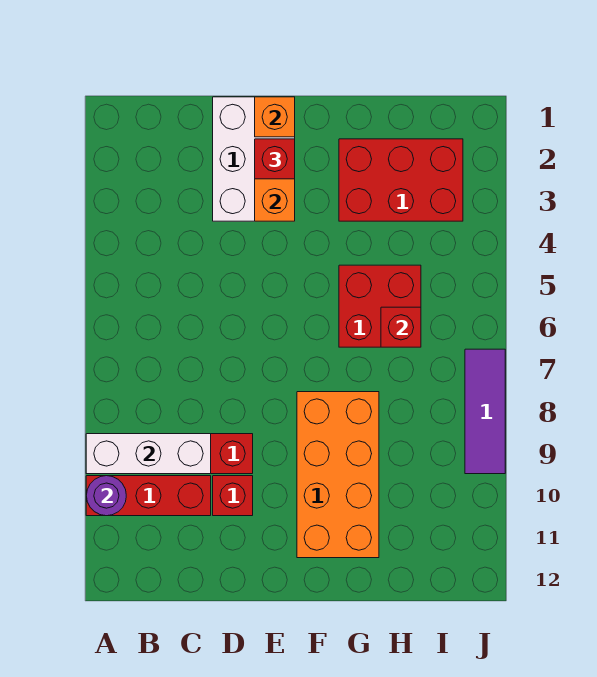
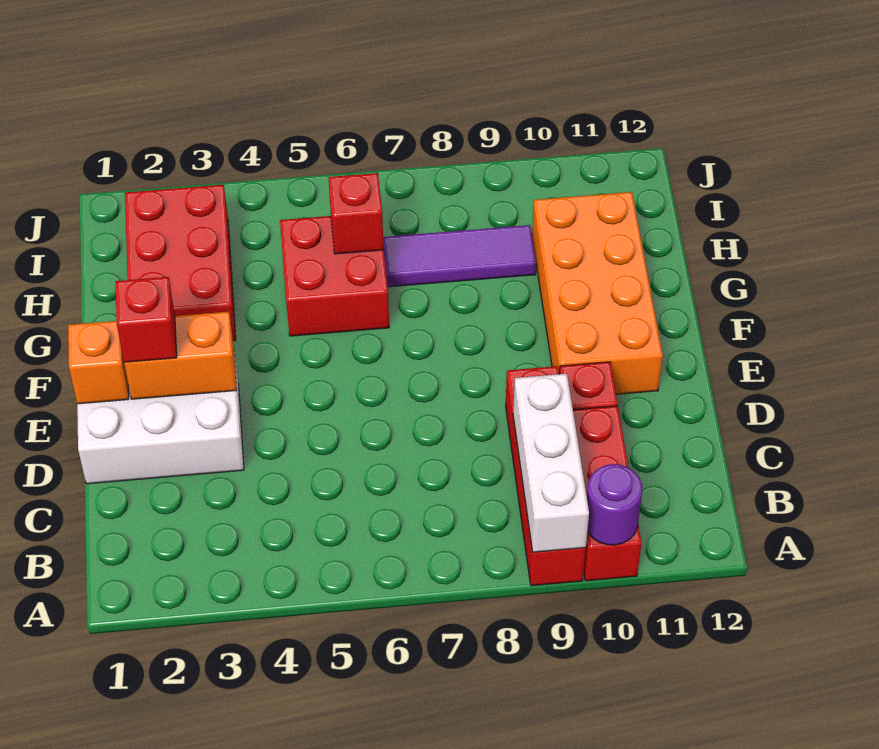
orange 2x4 brick [297,392,379,558] -> orange 2x4 brick turned to [532,192,663,394]
purple 1x3 tile [465,349,505,474] -> purple 1x3 tile moved to [383,225,536,287]

